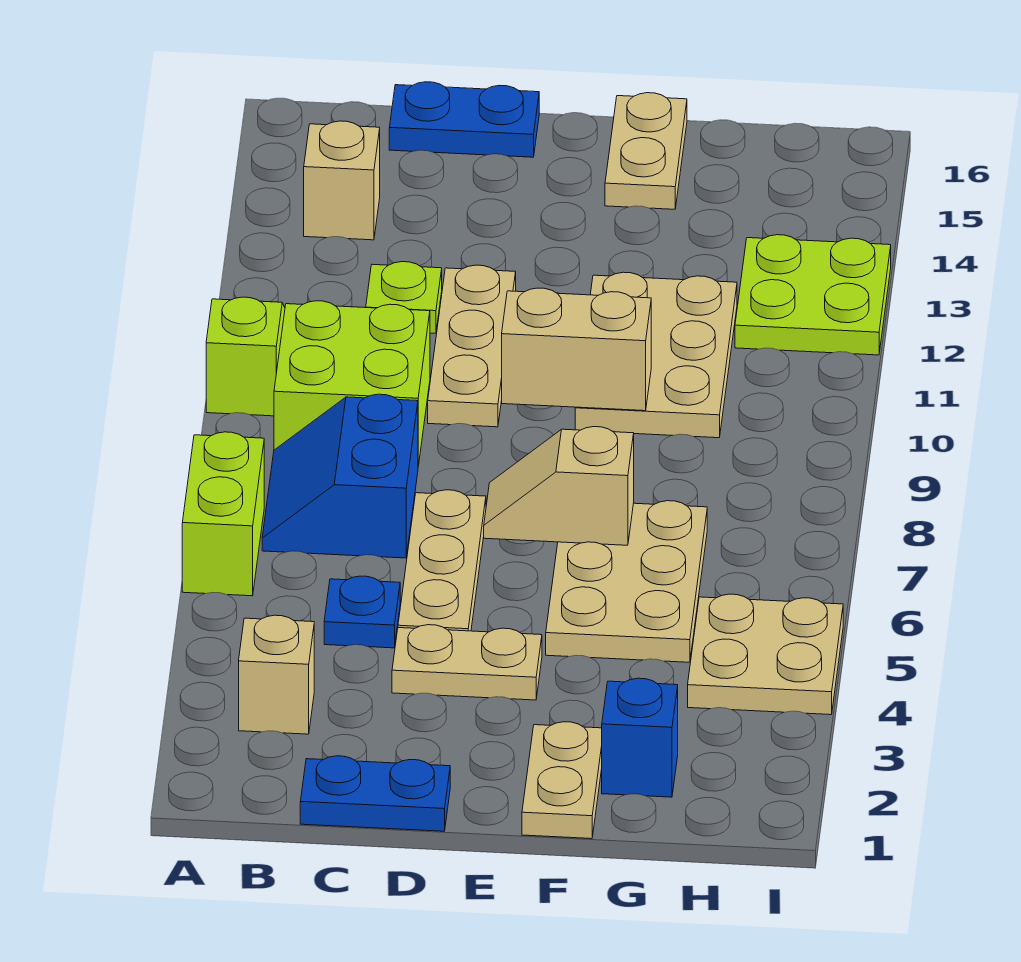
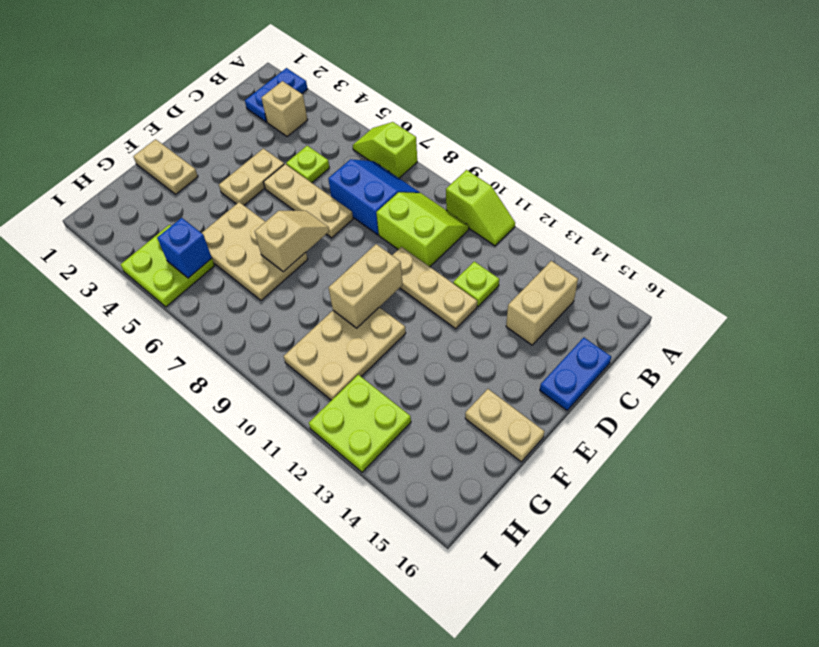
lime 1x2 brick [182,432,264,596] -> lime 1x2 slope [353,122,417,178]
lime 2x2 brick [274,301,430,466] -> lime 2x2 slope [376,192,469,267]
tan 1x1 brick [304,121,380,240] -> tan 1x2 brick [506,261,578,345]
blue 1x2 plate [300,756,450,831] -> blue 1x2 plate moved to [245,68,308,122]
blue 1x1 plate [324,576,400,648] -> lime 1x1 plate [286,146,330,183]
tan 2x3 plate [575,272,737,438] -> tan 2x3 plate turned to [284,307,406,400]
blue 1x1 brick [602,678,678,797] -> blue 1x1 brick moved to [157,218,212,278]
tan 2x2 plate [688,594,843,715] -> lime 2x2 plate [120,225,215,307]

